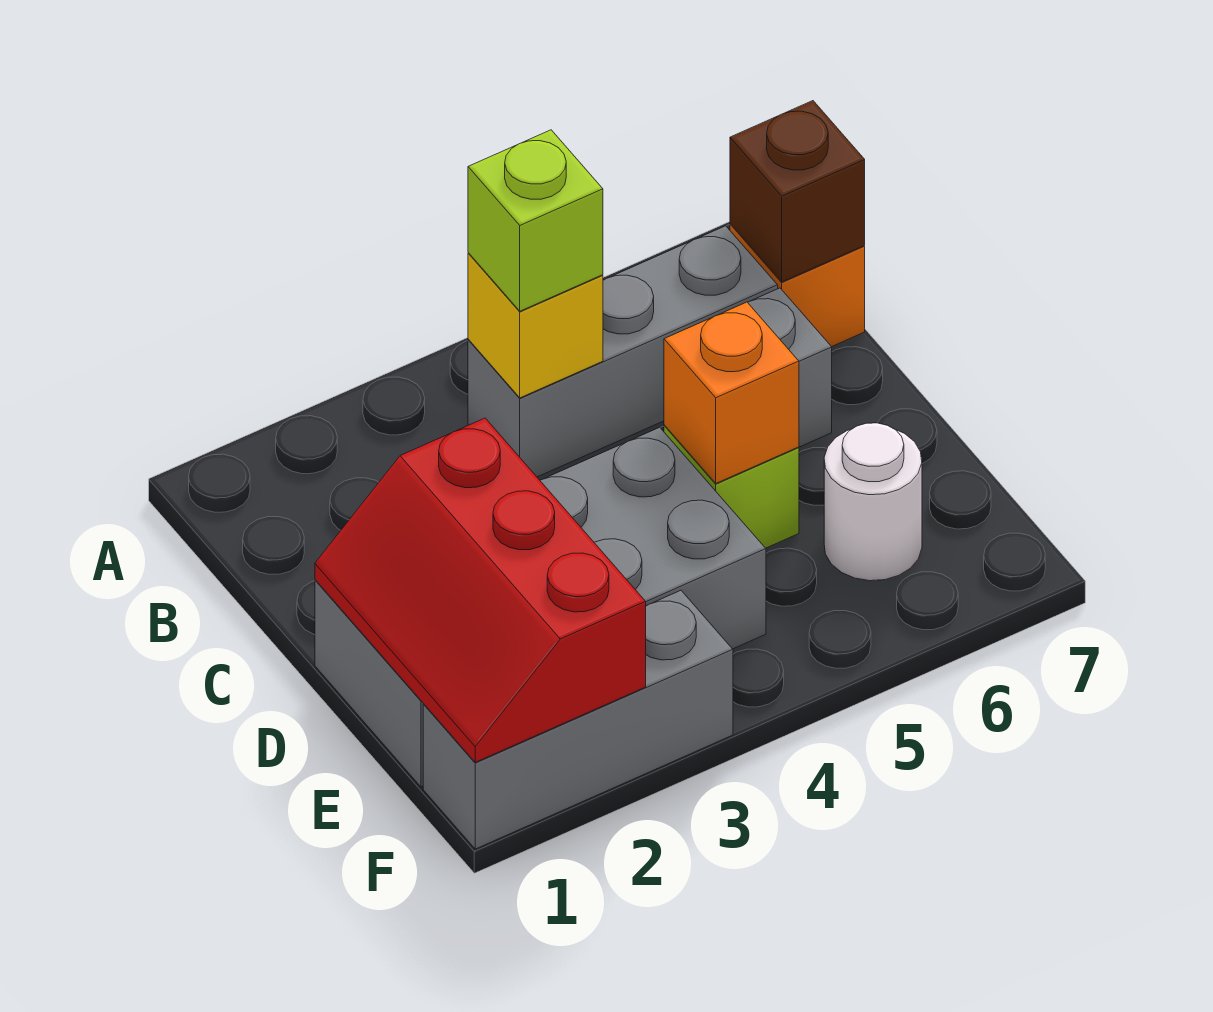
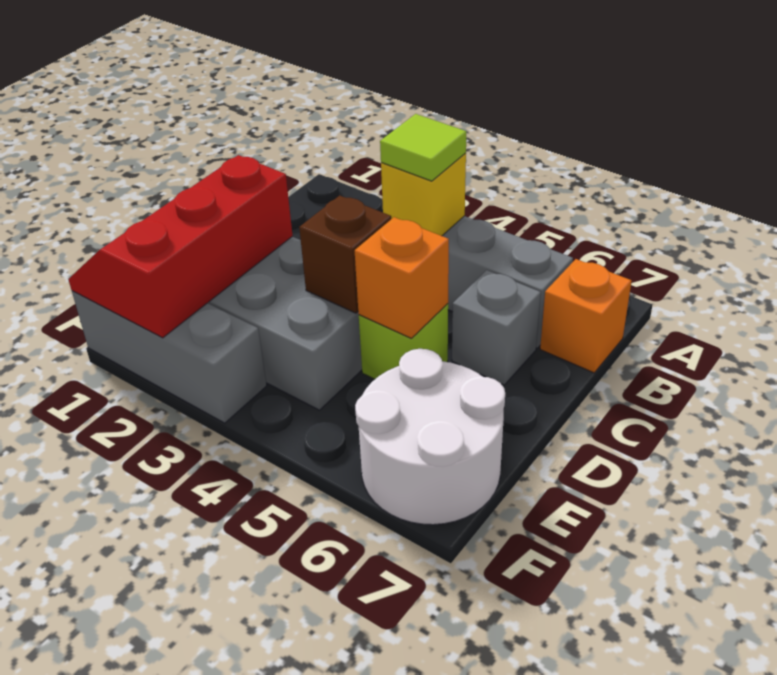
lime 1x1 brick [468,130,603,311] -> lime 1x1 tile [380,114,466,181]
brown 1x1 brick [730,101,865,282] -> brown 1x1 brick moved to [299,195,391,313]
white 1x1 round brick [824,423,922,581] -> white 2x2 round brick [355,349,505,525]

